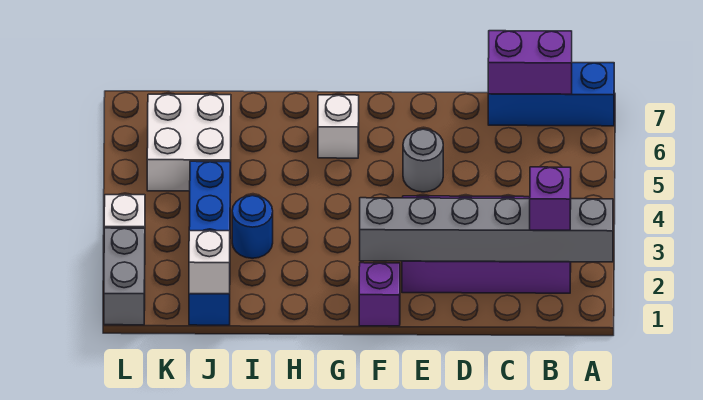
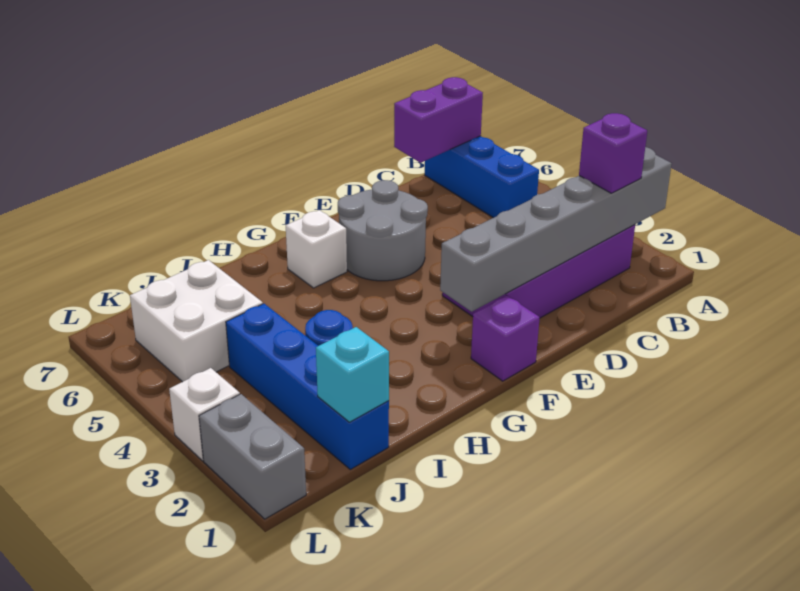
blue 1x3 brick [488,63,614,126] -> blue 1x3 brick turned to [425,136,539,218]
grey 1x1 round brick [403,129,443,192] -> grey 2x2 round brick [338,180,428,281]
white 1x1 brick [189,231,230,294] -> cyan 1x1 brick [316,327,389,422]

